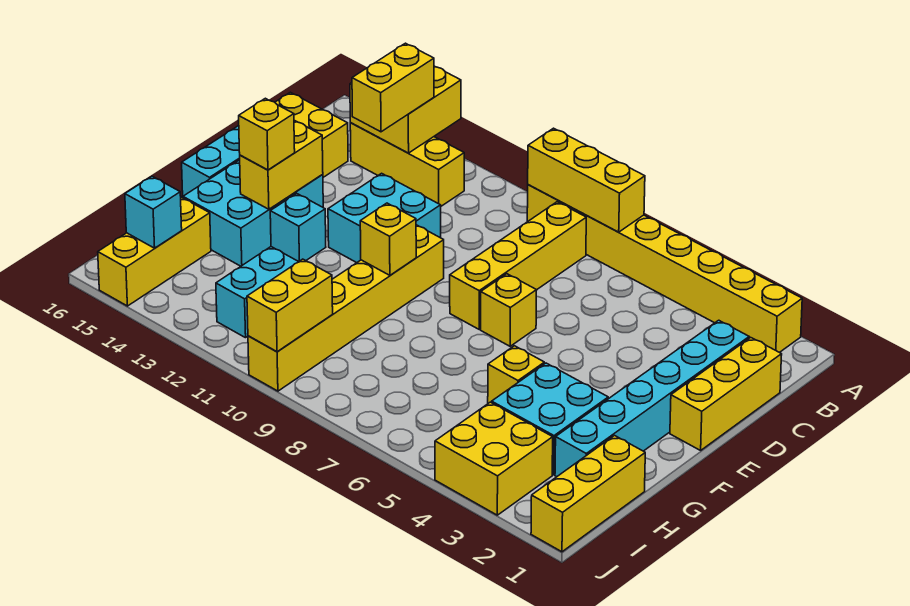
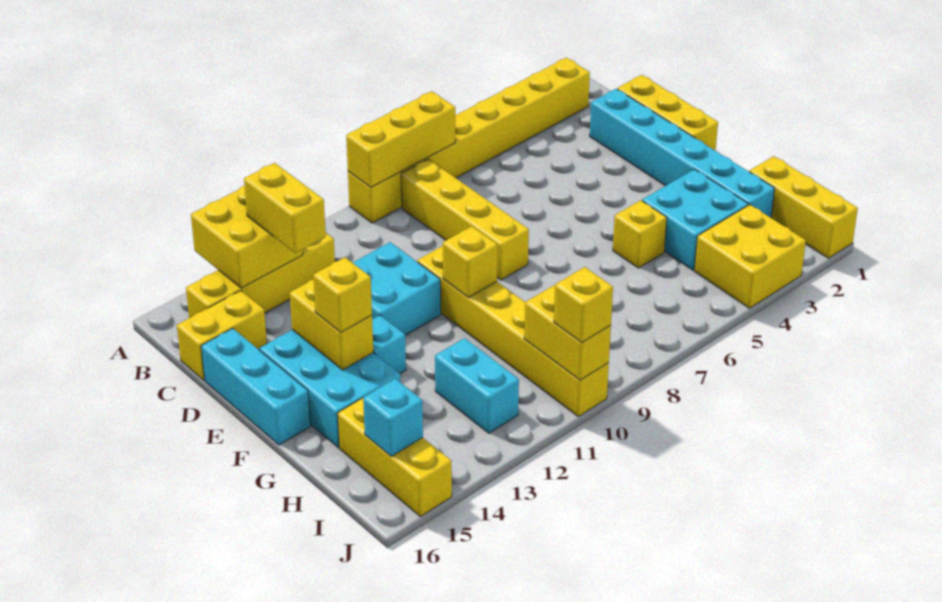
yellow 1x3 brick [350,123,464,206] -> yellow 1x4 brick [186,233,335,318]
yellow 1x1 brick [481,274,537,346] -> yellow 1x1 brick moved to [554,267,613,343]

